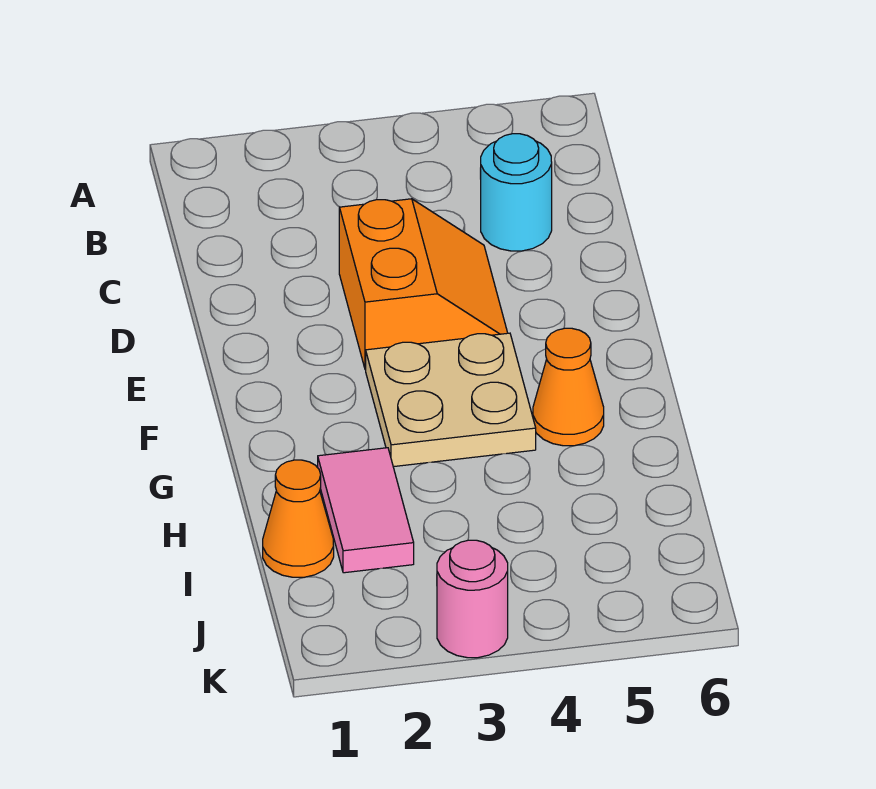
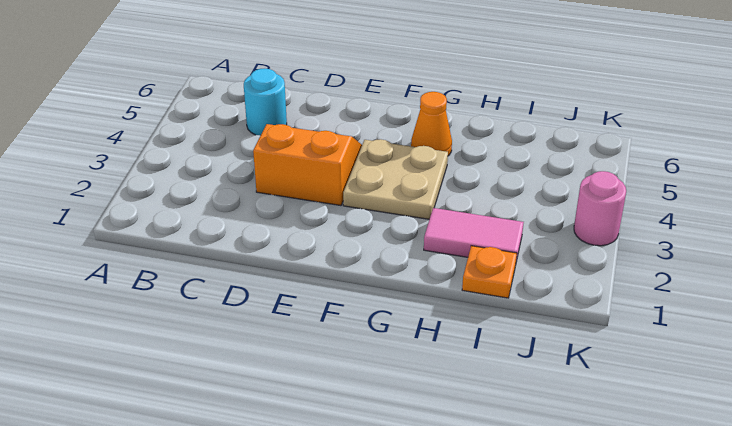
orange 1x1 cone [263,460,334,577] -> orange 1x1 plate [462,246,517,298]

